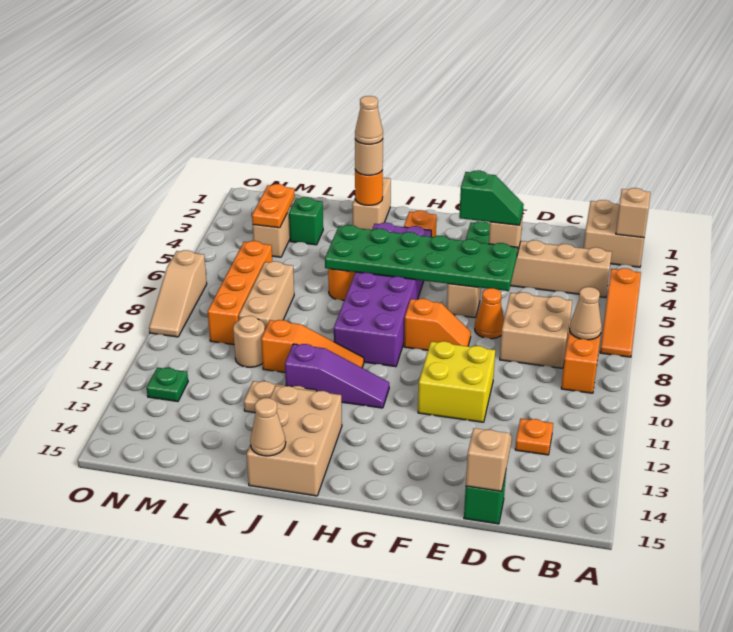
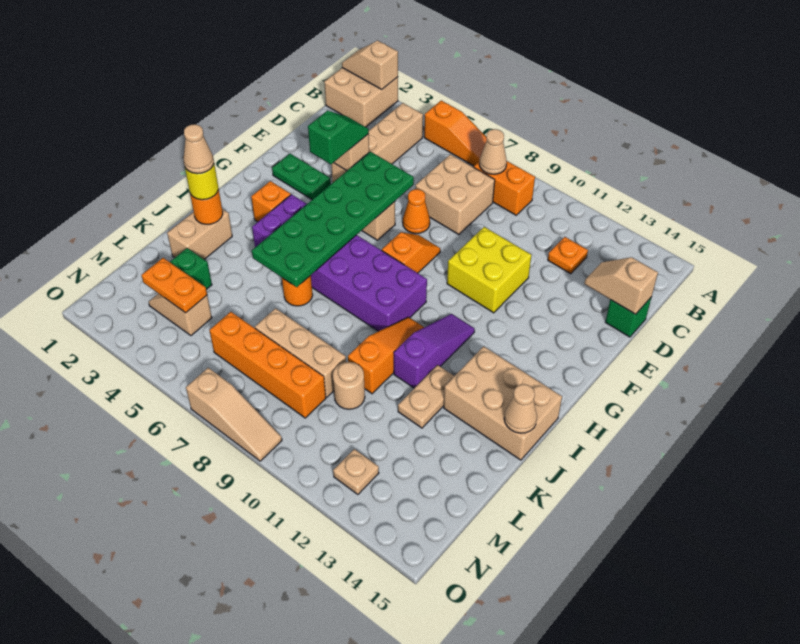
tan 1x2 brick [352,178,391,230] -> tan 1x2 brick turned to [167,209,232,259]
tan 1x1 round brick [355,139,383,175] -> yellow 1x1 round brick [185,164,218,200]
green 1x1 plate [147,368,188,402] -> tan 1x1 plate [333,449,379,494]

